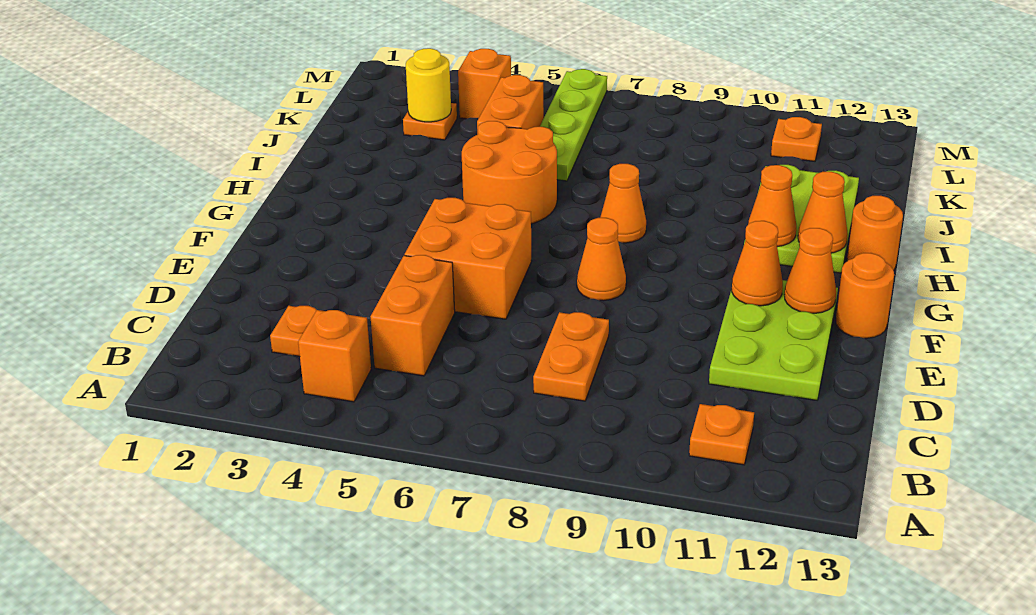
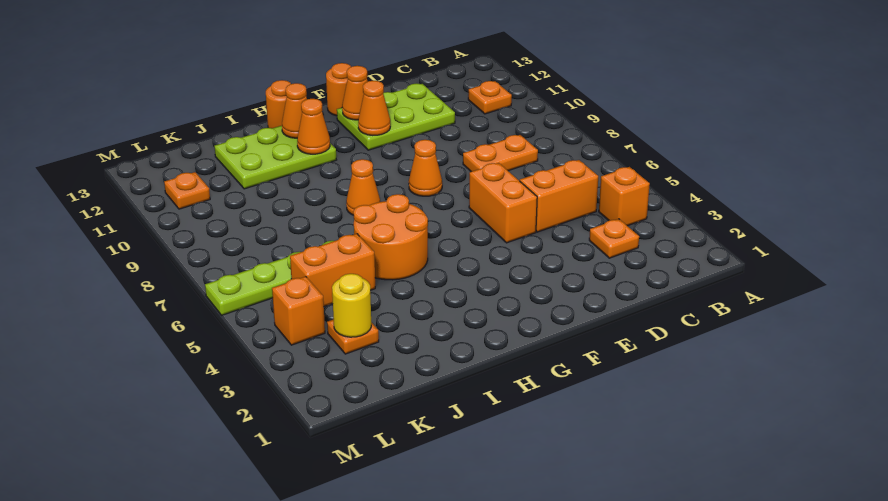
orange 2x2 brick [405,198,532,319] -> orange 1x2 brick [469,163,537,243]

